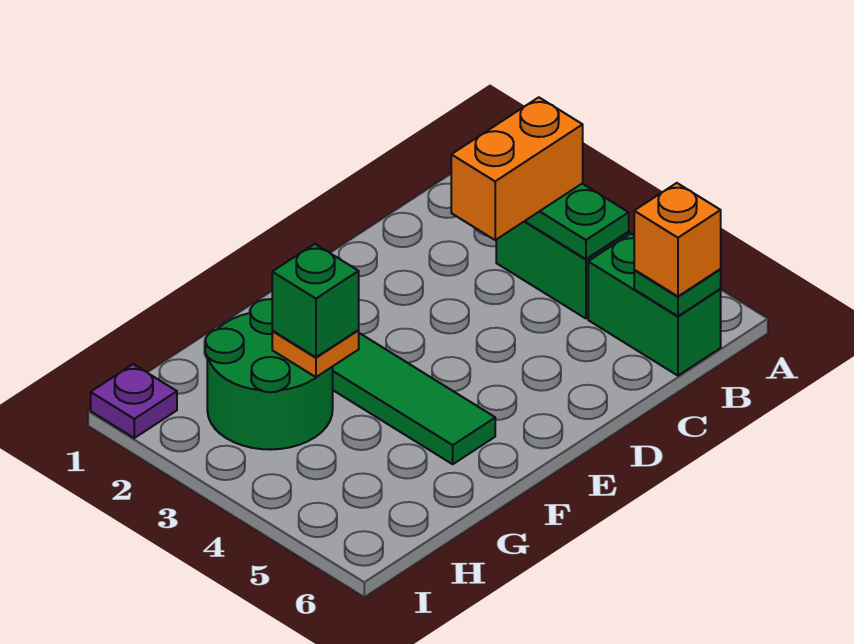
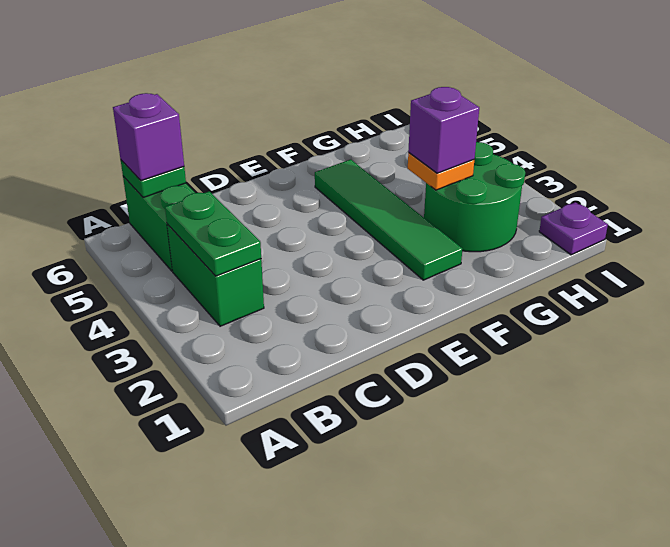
orange 1x2 brick [451,97,583,240] -> none
orange 1x1 brick [634,183,721,296] -> purple 1x1 brick [113,93,184,181]
green 1x1 brick [272,244,359,357] -> purple 1x1 brick [408,87,479,173]

